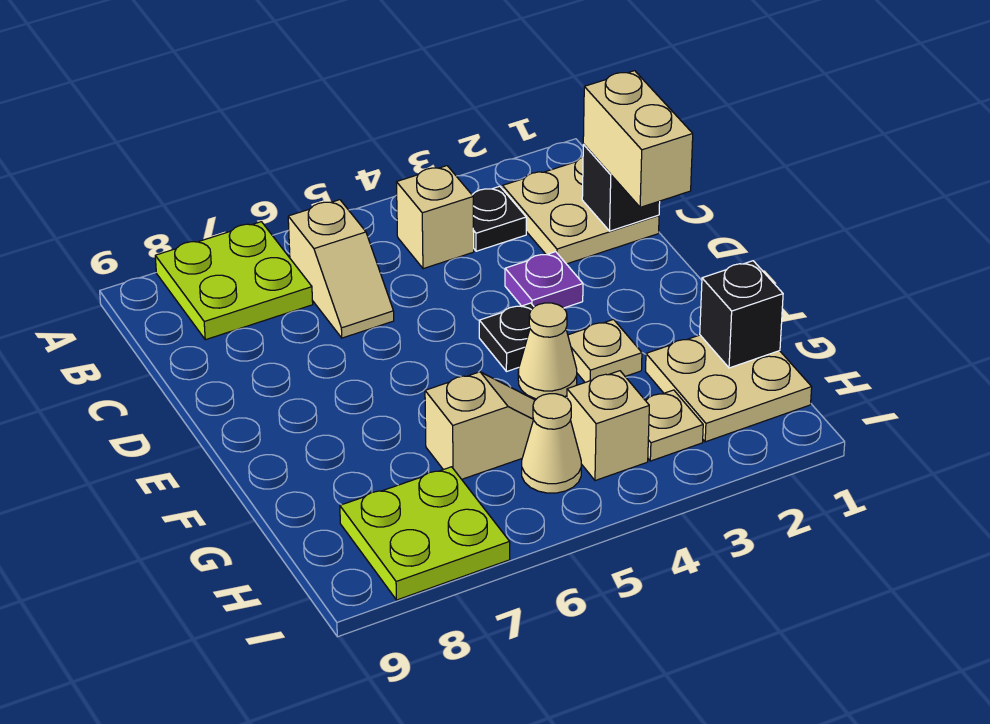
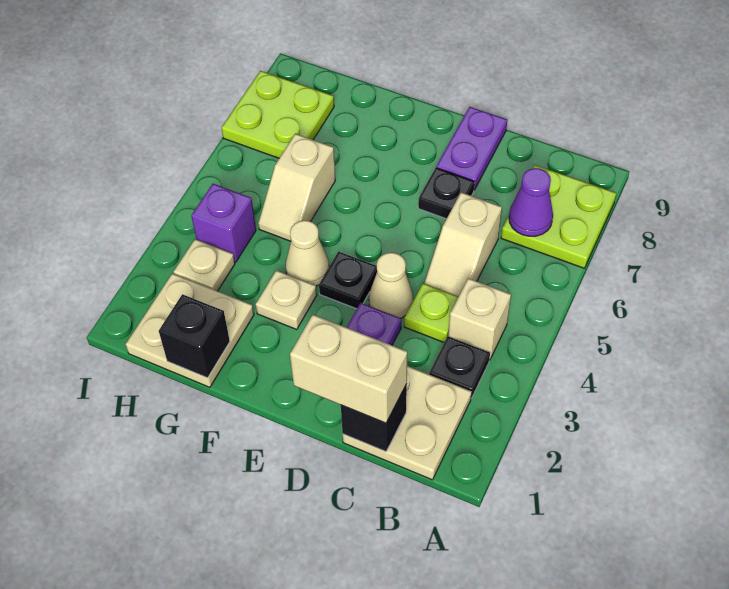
tan 1x2 slope [288,200,394,338] -> tan 1x2 slope turned to [424,192,502,296]
none -> purple 1x1 cone [509,168,553,236]
none -> lime 1x1 plate [404,283,459,342]
none -> black 1x1 plate [418,168,474,219]
none -> purple 1x2 plate [436,107,507,190]
tan 1x1 brick [567,371,649,481] -> purple 1x1 brick [191,184,256,262]
tan 1x1 cone [522,394,581,493] -> tan 1x1 cone moved to [369,253,413,318]

